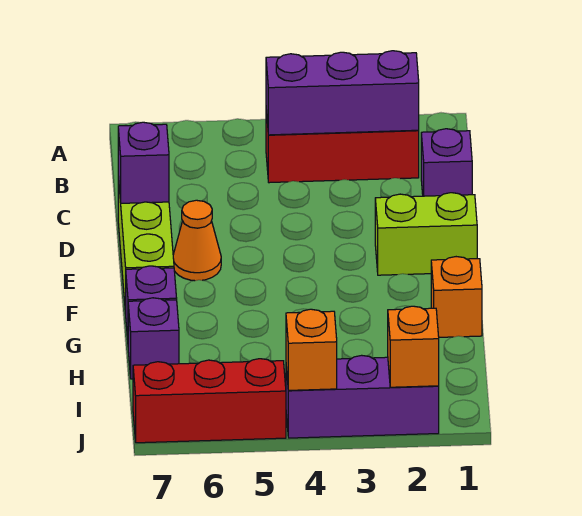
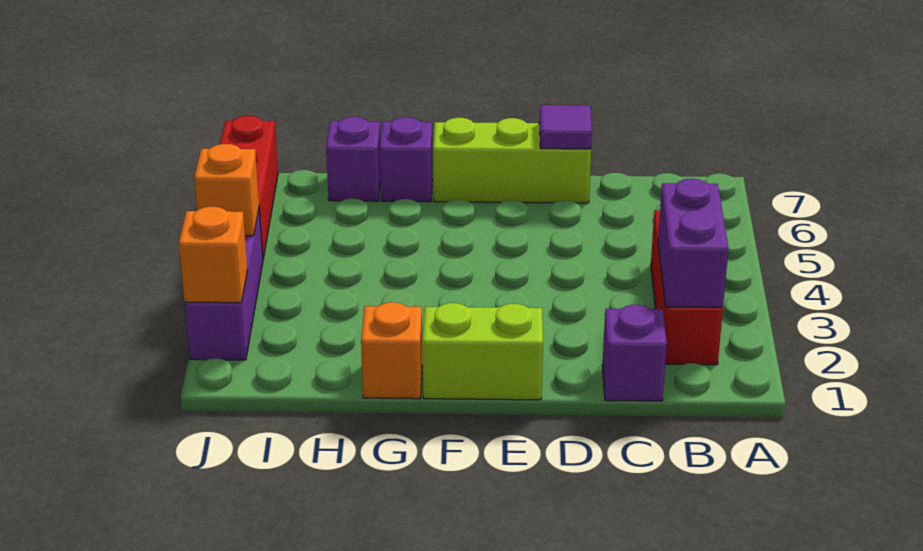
purple 1x3 brick [266,51,419,135] -> purple 1x2 brick [658,179,729,307]
purple 1x1 brick [118,122,169,203] -> purple 1x1 tile [539,105,592,149]
lime 1x2 brick [375,193,477,275] -> lime 1x2 brick turned to [423,303,543,400]
orange 1x1 cone [173,200,221,281] -> none

